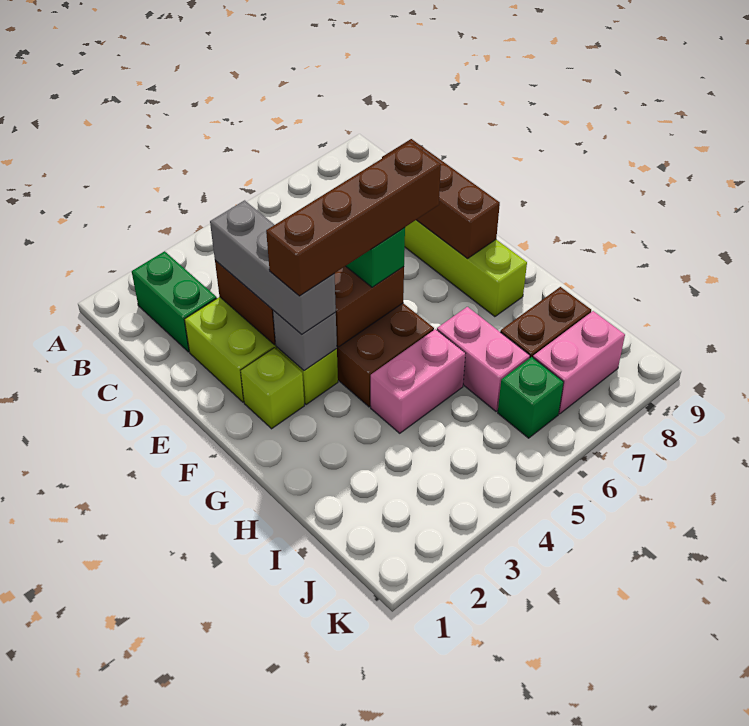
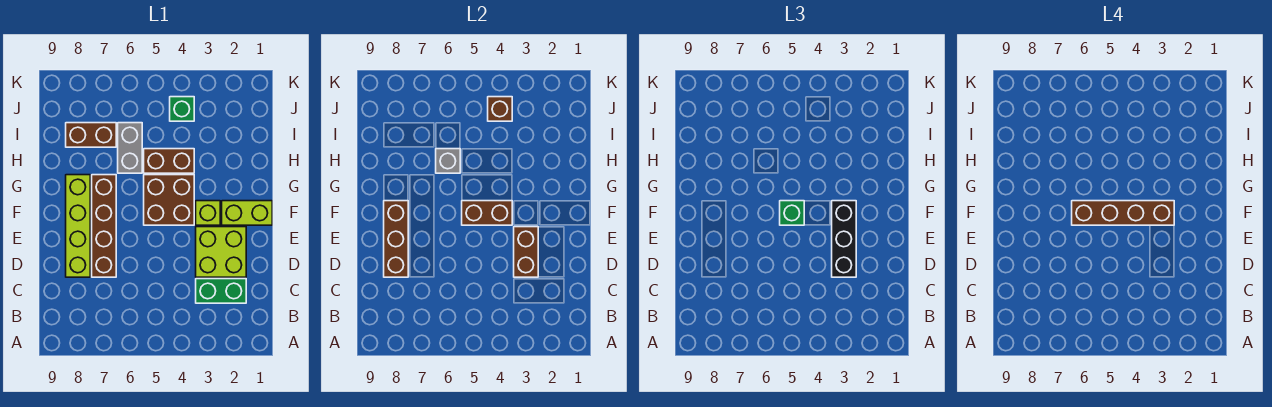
green 1x2 brick [132,251,217,352] -> green 1x2 brick turned to [196,279,246,303]
grey 1x3 brick [210,200,336,334] -> black 1x3 brick [832,201,856,277]
none -> brown 1x4 brick [92,175,116,277]
lime 1x1 brick [241,348,304,429] -> lime 1x2 brick [222,201,272,225]
grey 1x1 brick [273,310,337,371] -> grey 1x1 brick moved to [436,149,460,173]
pink 1x2 brick [371,329,465,433] -> brown 1x2 brick [144,149,194,173]
pink 1x2 brick [437,307,530,411] -> grey 1x2 brick [118,123,142,173]
none -> brown 1x1 brick [488,97,512,121]
green 1x1 brick [498,357,564,438] -> green 1x1 brick moved to [170,97,194,121]
pink 1x2 brick [533,311,625,414] -> none

